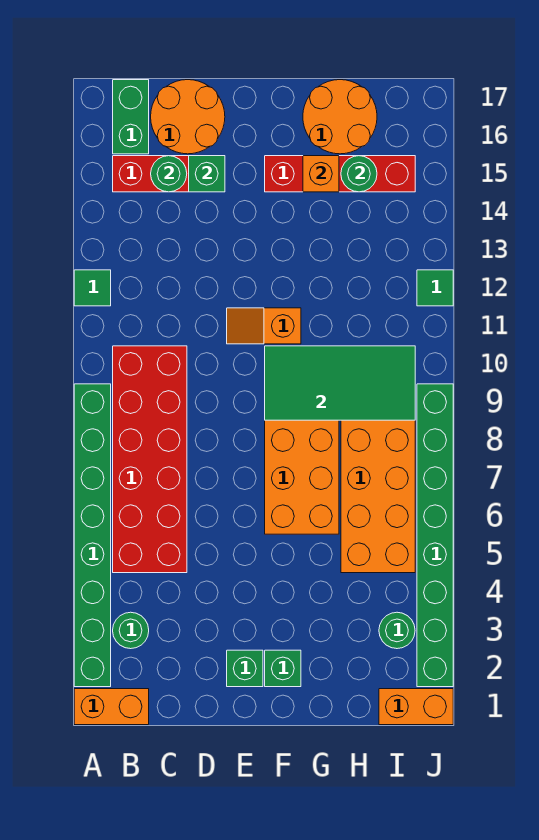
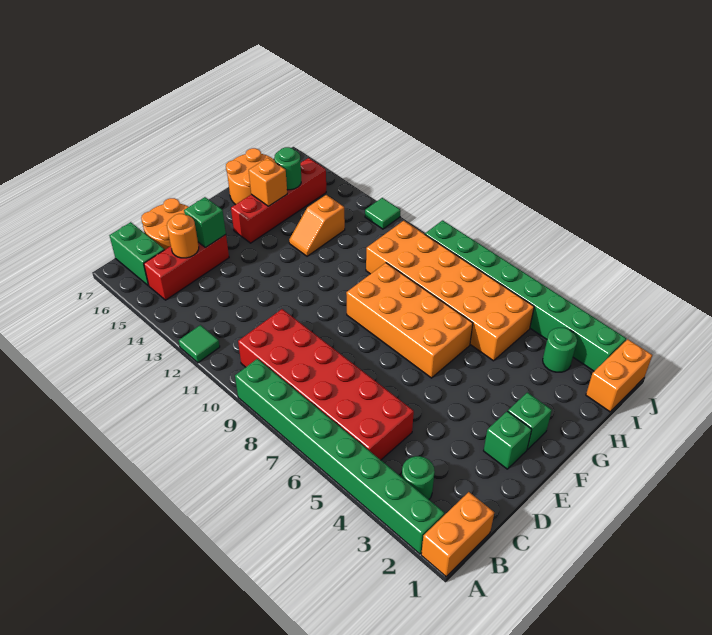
green 1x1 round brick [151,156,187,192] -> orange 1x1 round brick [167,214,199,258]
orange 1x2 slope [227,308,301,344] -> orange 1x2 slope moved to [289,195,345,256]
green 2x4 tile [265,346,415,420] -> none

